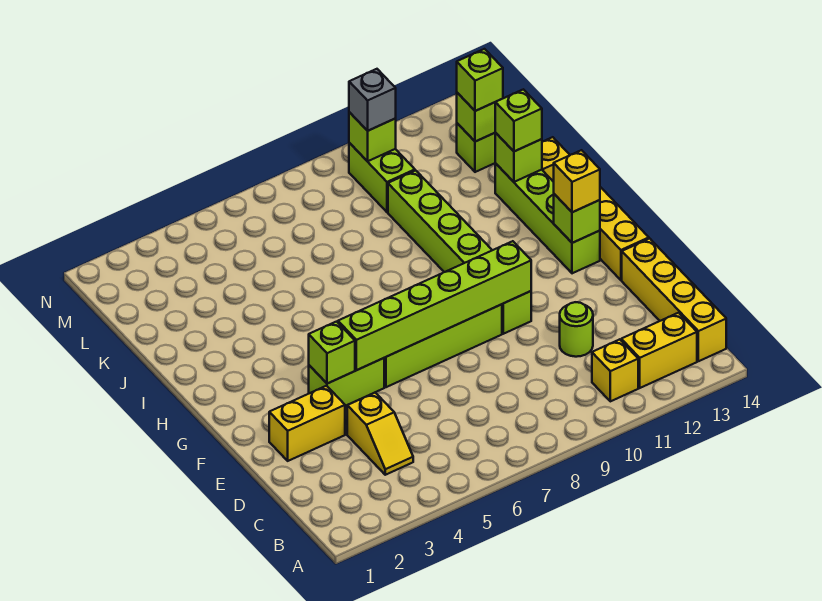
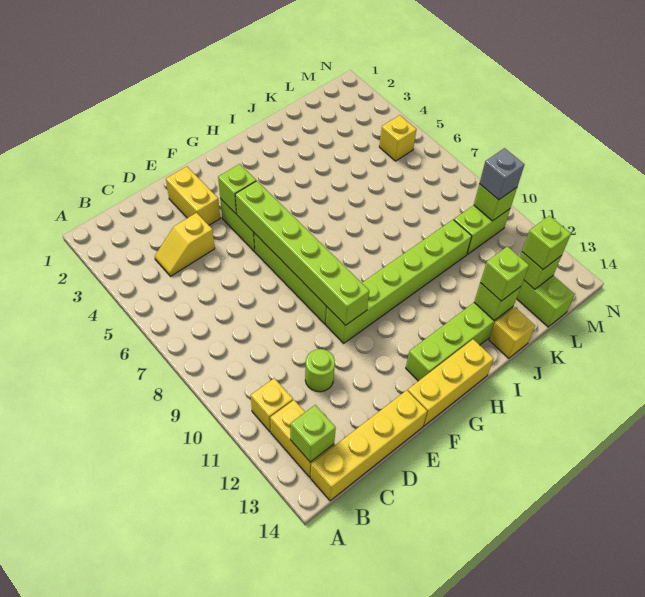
lime 1x1 brick [554,194,600,243] -> lime 1x1 brick moved to [290,405,336,462]
yellow 1x1 brick [554,150,600,212] -> yellow 1x1 brick moved to [379,115,417,161]

